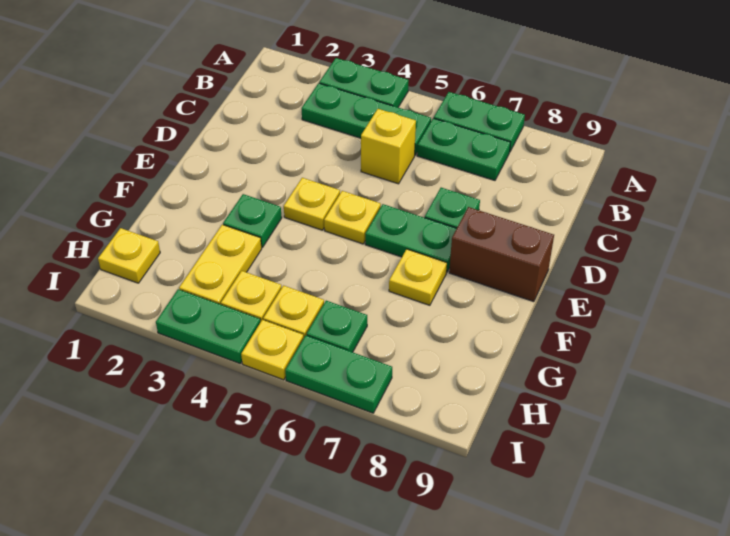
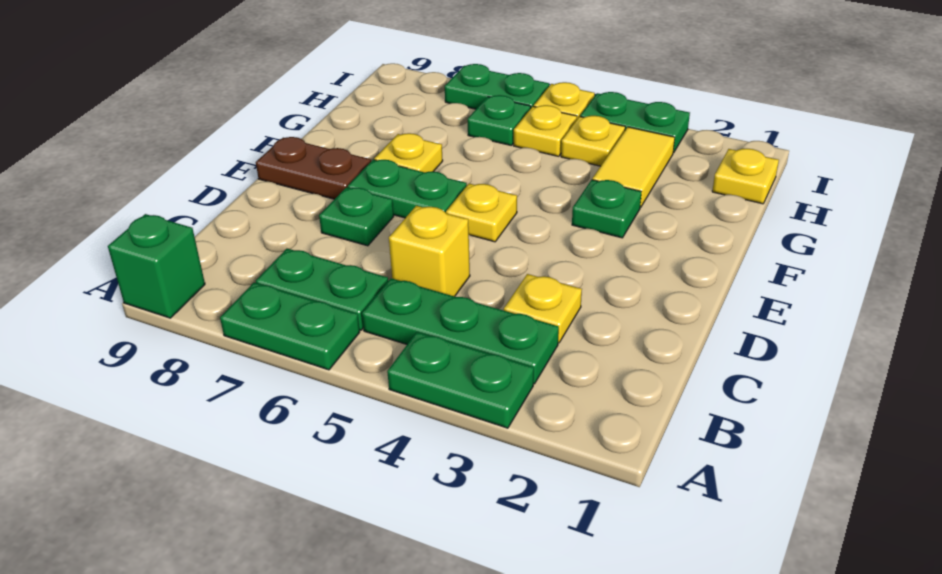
none -> green 1x1 brick [108,214,205,318]
yellow 1x1 plate [284,178,340,230] -> yellow 1x1 plate moved to [504,274,582,343]
brown 1x2 brick [449,207,554,302] -> brown 1x2 plate [256,137,371,199]
yellow 1x2 plate [179,225,262,305] -> yellow 1x2 tile [592,127,675,208]

